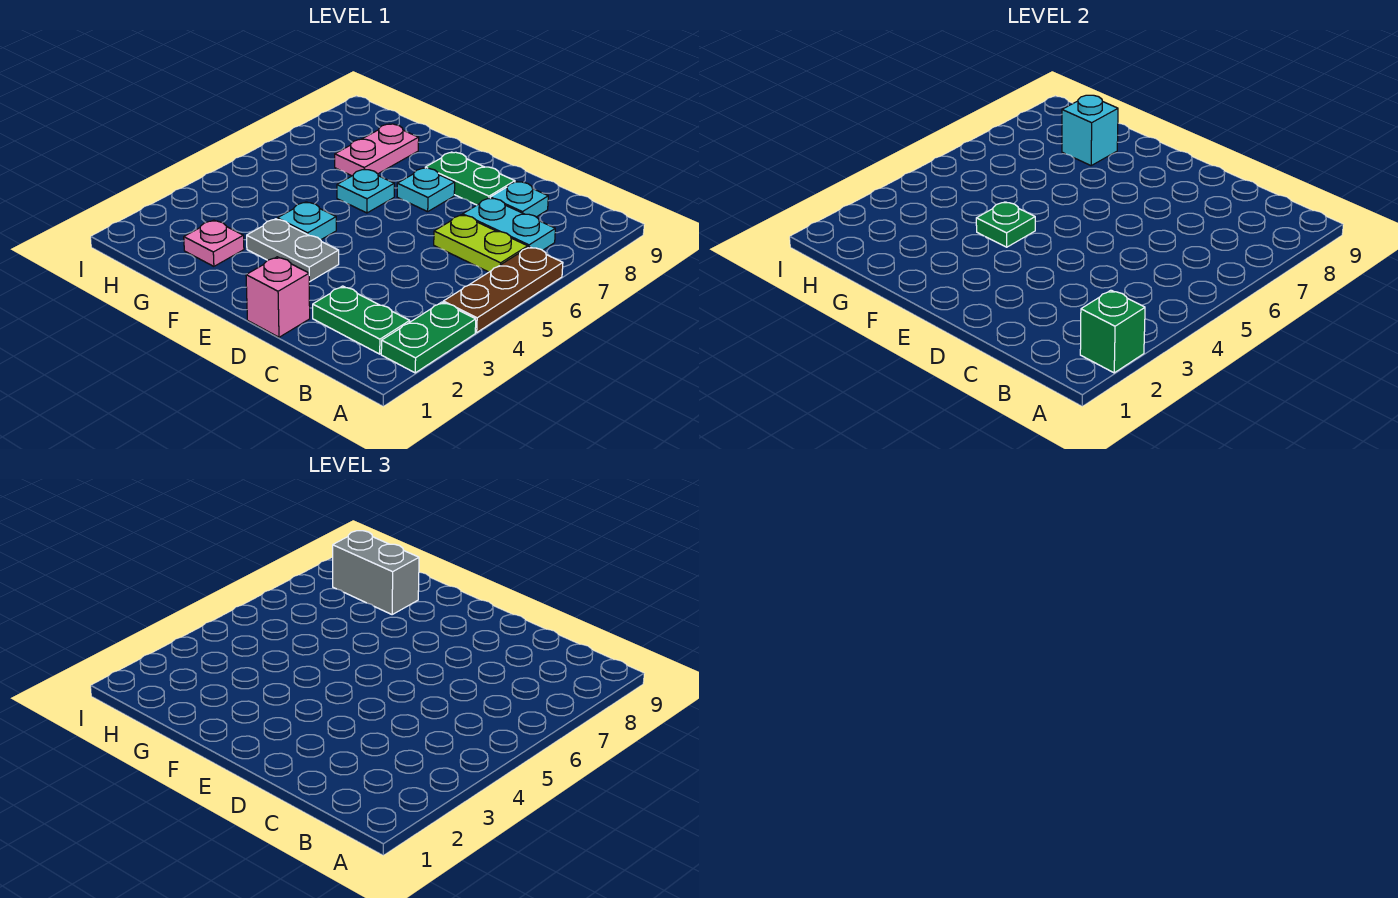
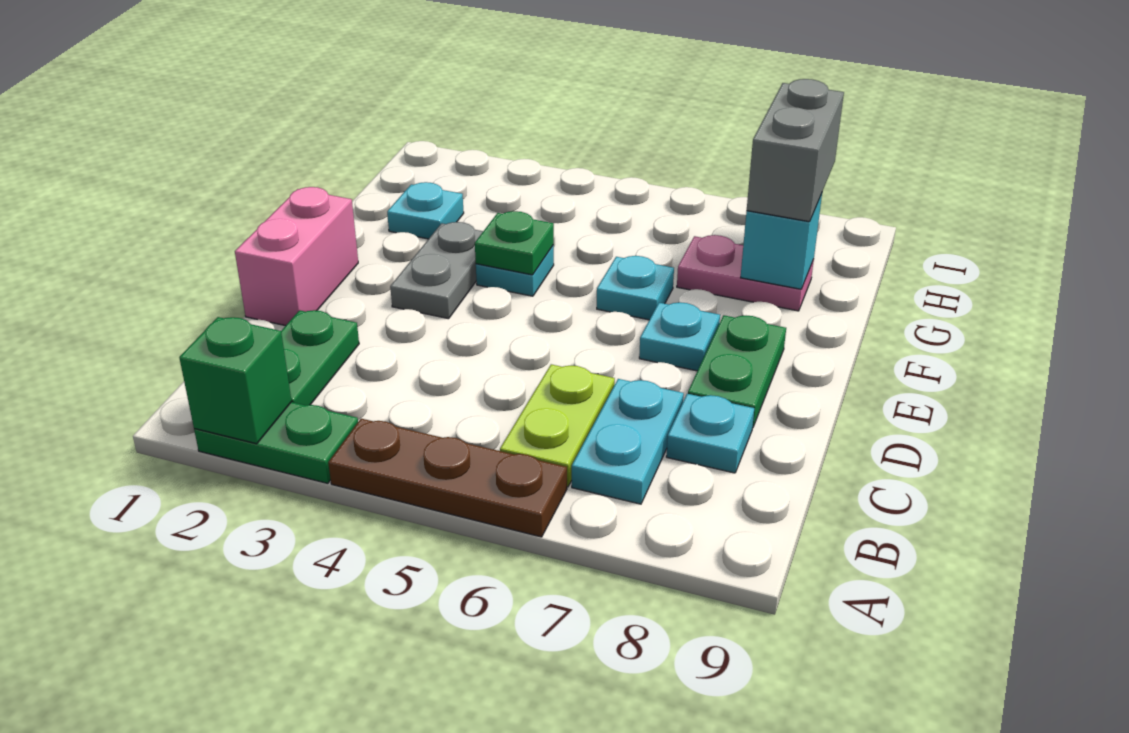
pink 1x1 brick [246,257,310,337] -> pink 1x2 brick [235,187,358,326]
pink 1x1 plate [184,220,244,266] -> cyan 1x1 plate [387,182,464,239]

